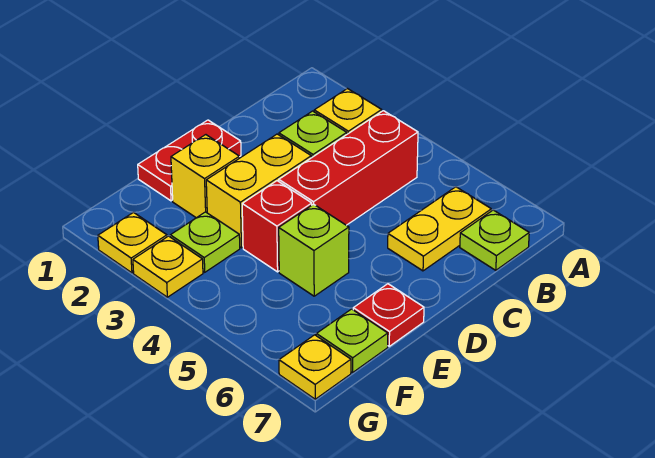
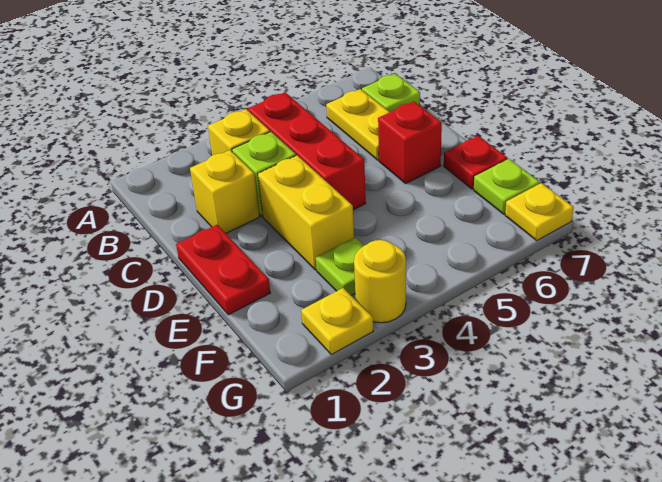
yellow 1x1 brick [171,135,239,218] -> yellow 1x1 brick moved to [190,150,260,233]
red 1x1 brick [242,181,312,272] -> red 1x1 brick moved to [378,101,442,184]
lime 1x1 brick [279,204,349,296] -> none
yellow 1x1 plate [133,236,203,297] -> yellow 1x1 round brick [354,240,406,323]

